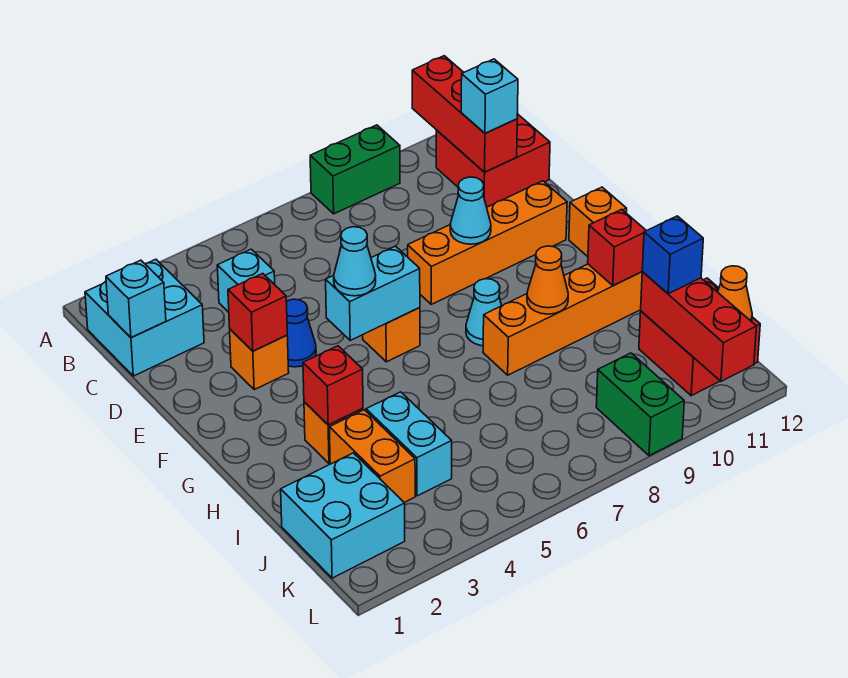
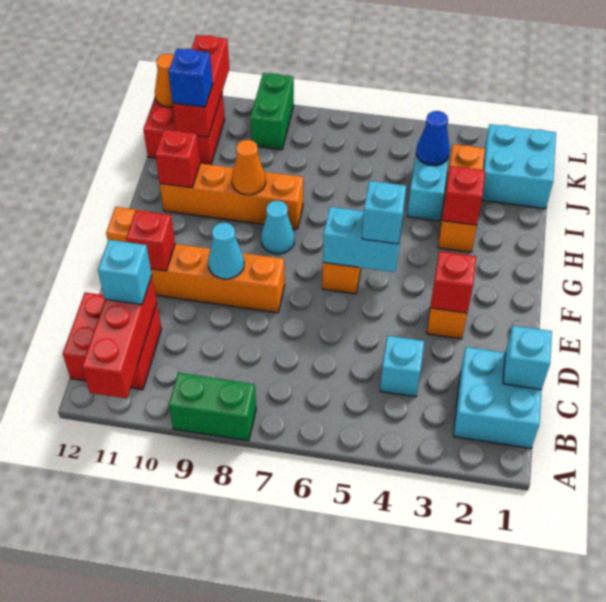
blue 1x1 cone [286,299,316,367] -> blue 1x1 cone moved to [416,111,450,165]
none -> red 1x1 brick [126,210,175,271]
cyan 1x1 cone [334,227,376,296] -> cyan 1x1 brick [362,181,406,244]

